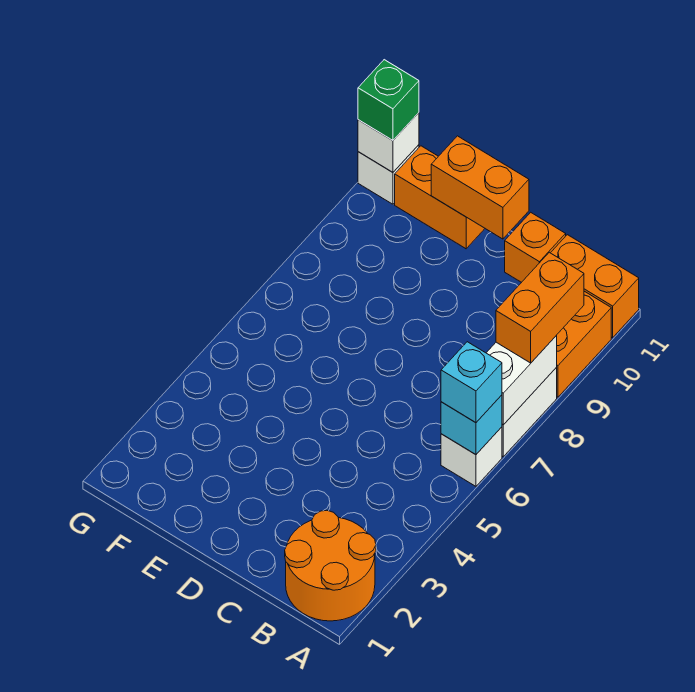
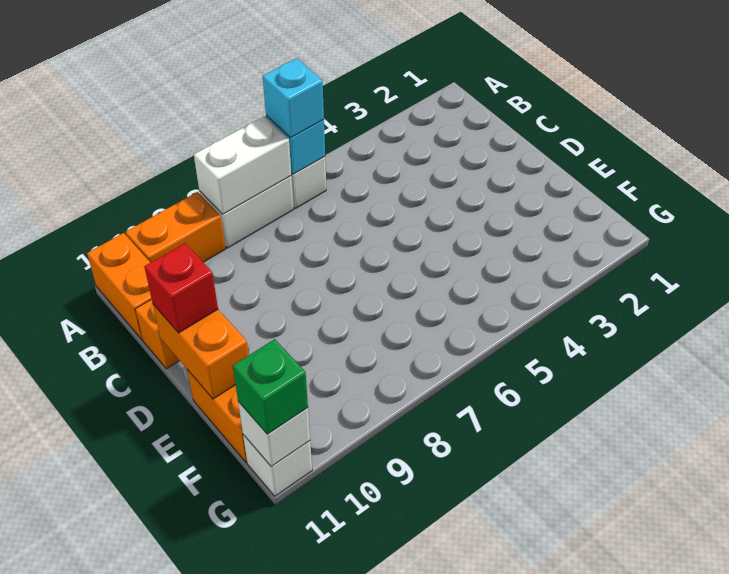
orange 2x2 round brick [285,511,376,621] -> none
orange 1x2 brick [496,252,584,363] -> none
none -> red 1x1 brick [144,243,218,333]

